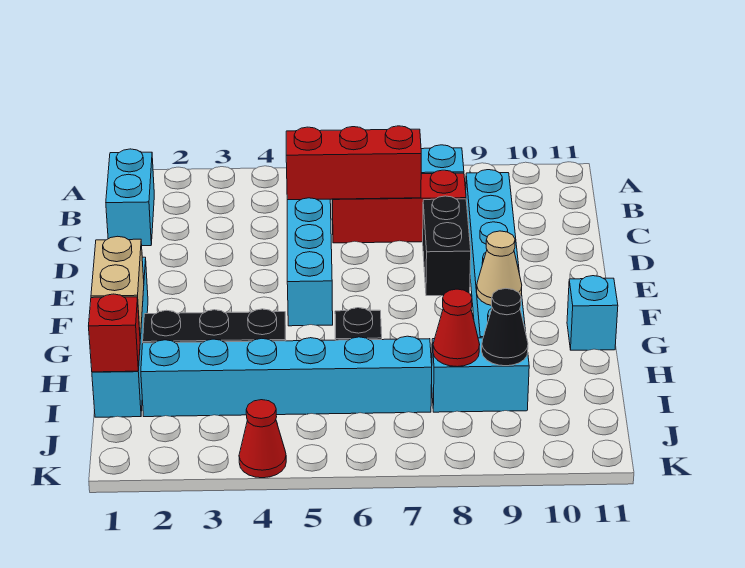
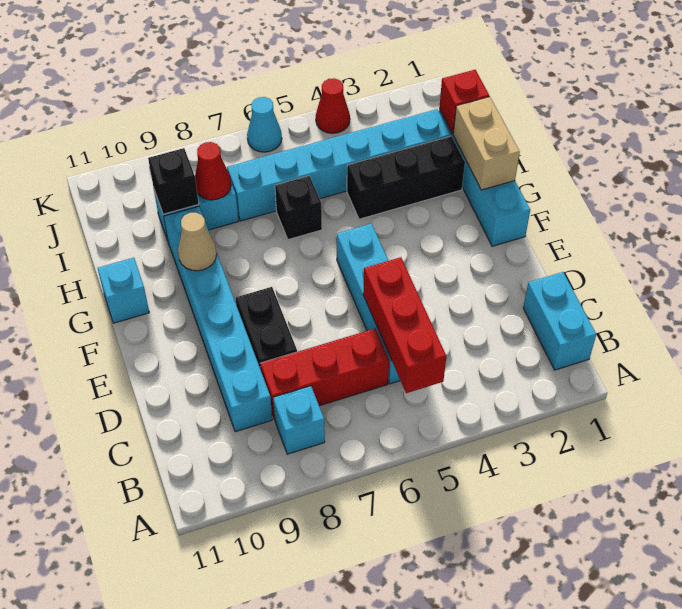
red 1x3 brick [286,126,421,200] -> red 1x3 brick turned to [363,257,446,393]
black 1x1 cone [482,288,528,366] -> black 1x1 brick [148,148,199,214]
none -> cyan 1x1 cone [247,97,282,152]

